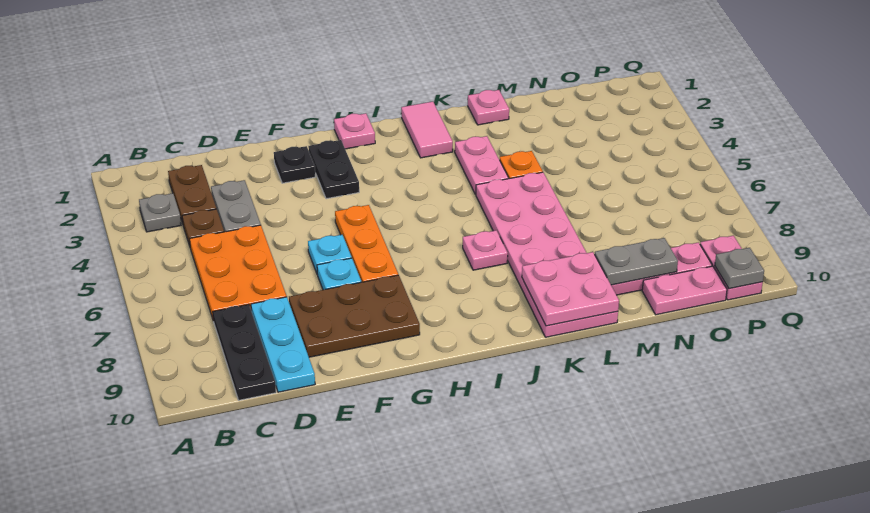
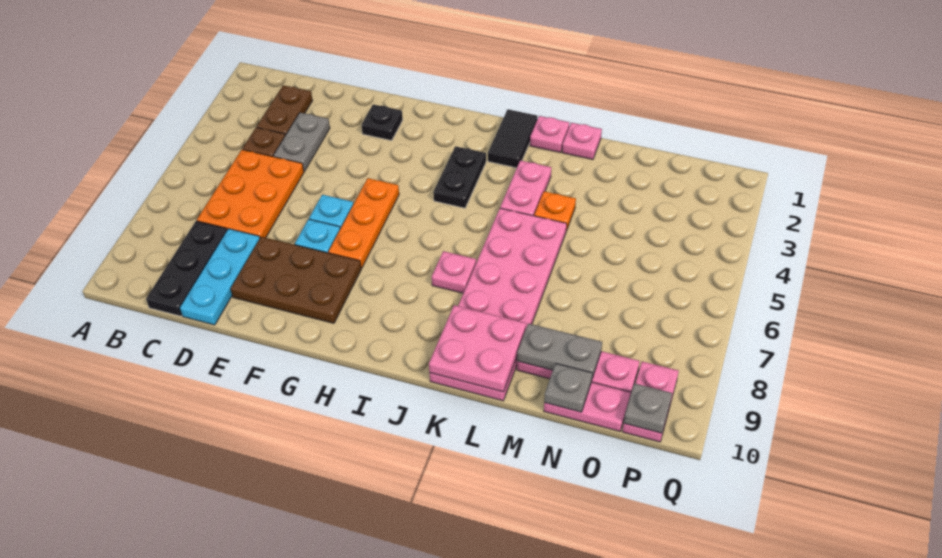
grey 1x1 plate [139,193,181,232] -> grey 1x1 plate moved to [544,363,592,412]
black 1x2 plate [308,140,359,199] -> black 1x2 plate moved to [433,146,486,208]
pink 1x1 plate [334,113,375,149] -> pink 1x1 plate moved to [530,116,570,152]
pink 1x2 tile [401,102,453,158] -> black 1x2 tile [488,109,538,168]

